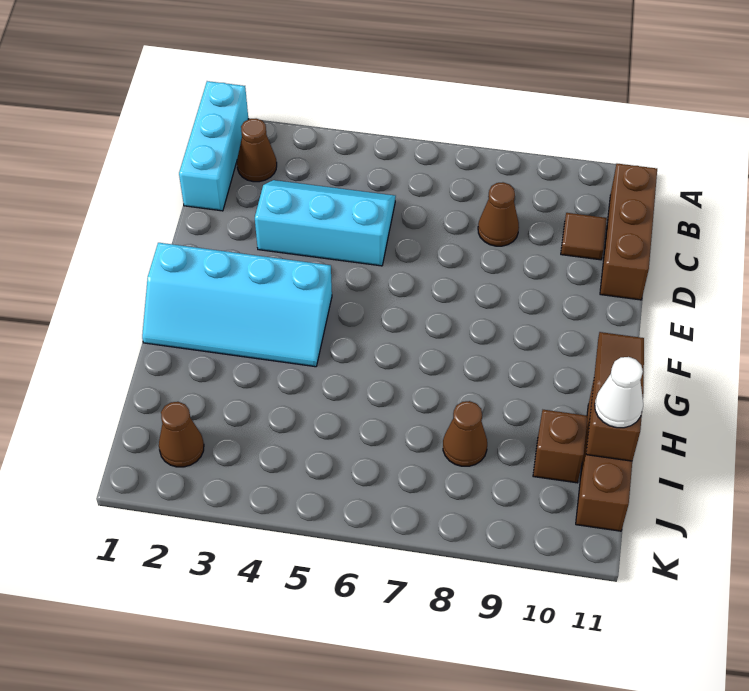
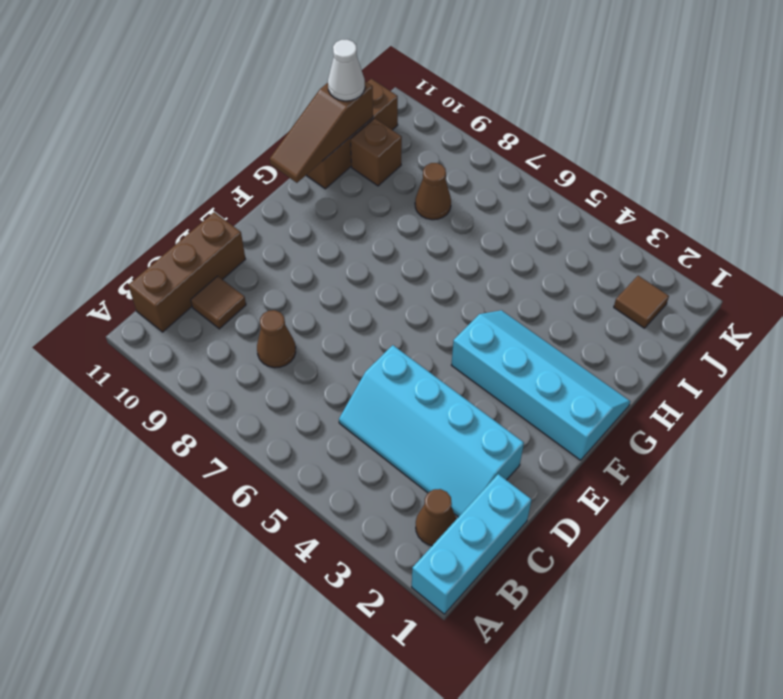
cyan 2x3 slope [255,180,396,266] -> cyan 2x4 slope [339,345,524,517]
brown 1x1 cone [159,402,204,467] -> brown 1x1 tile [614,276,669,328]

